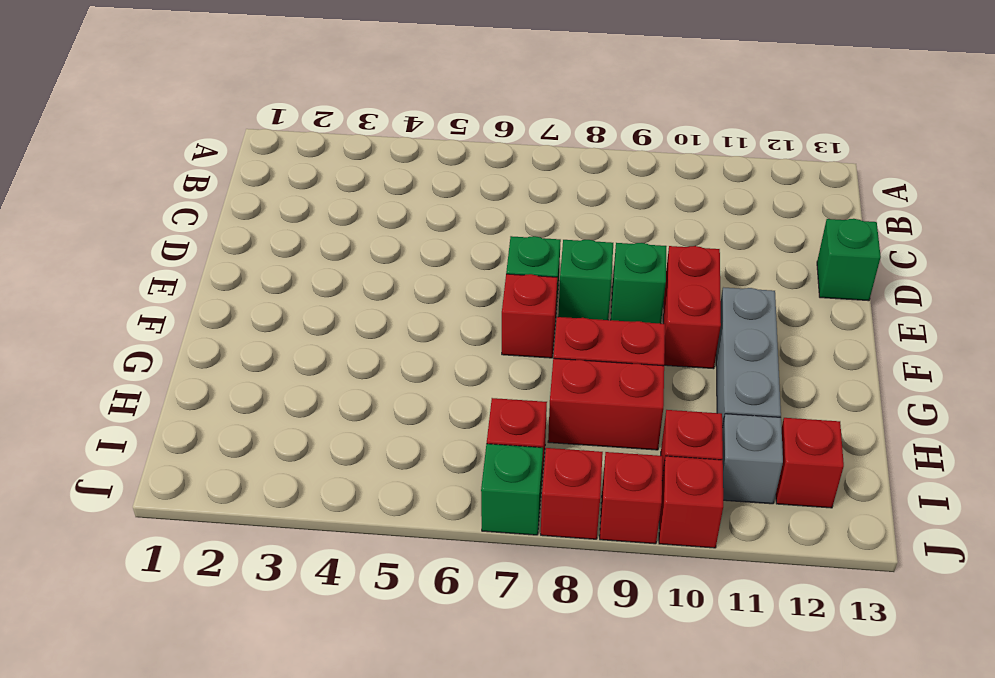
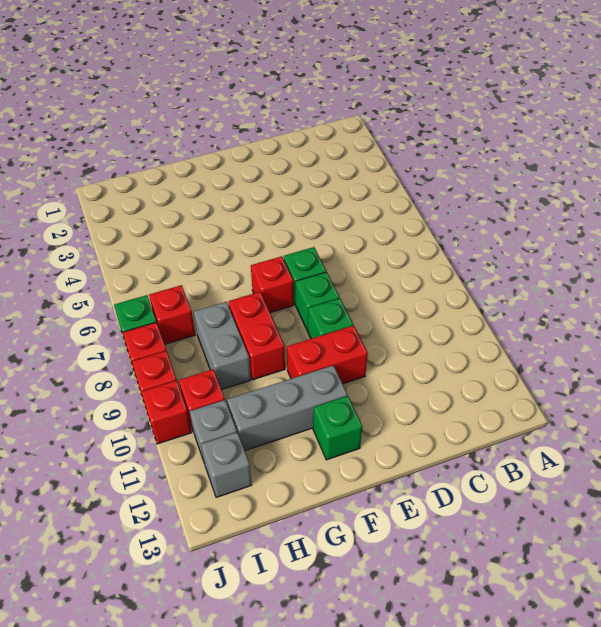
green 1x1 brick [817,219,881,301] -> green 1x1 brick moved to [313,396,362,460]
red 1x2 brick [548,358,664,450] -> grey 1x2 brick [194,302,251,390]
red 1x1 brick [776,418,844,508] -> grey 1x1 brick [201,432,252,497]

